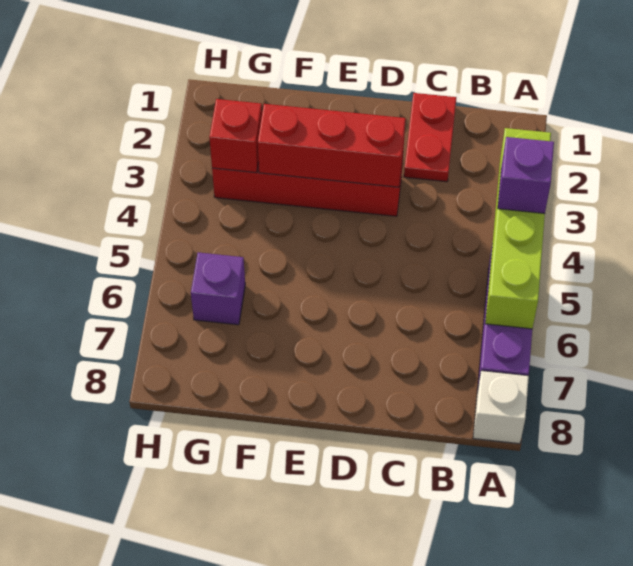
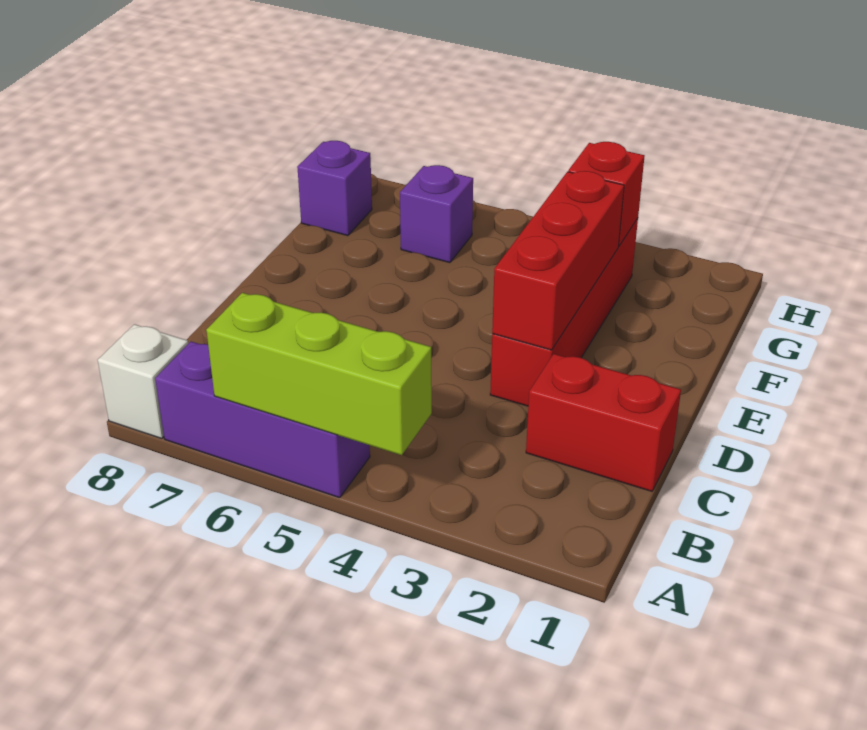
lime 1x4 brick [485,128,551,329] -> lime 1x3 brick [206,293,432,455]
purple 1x1 brick [498,137,554,214] -> purple 1x1 brick moved to [297,141,372,236]
red 1x2 plate [404,93,456,182] -> red 1x2 brick [526,354,681,491]

